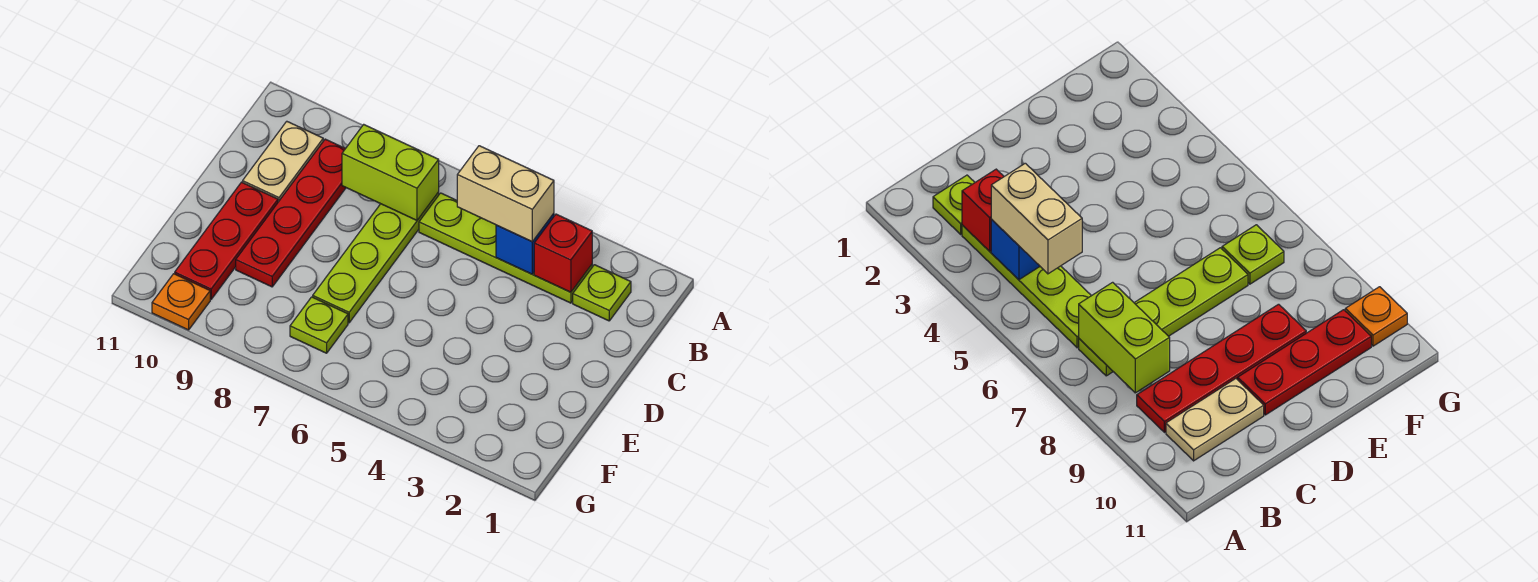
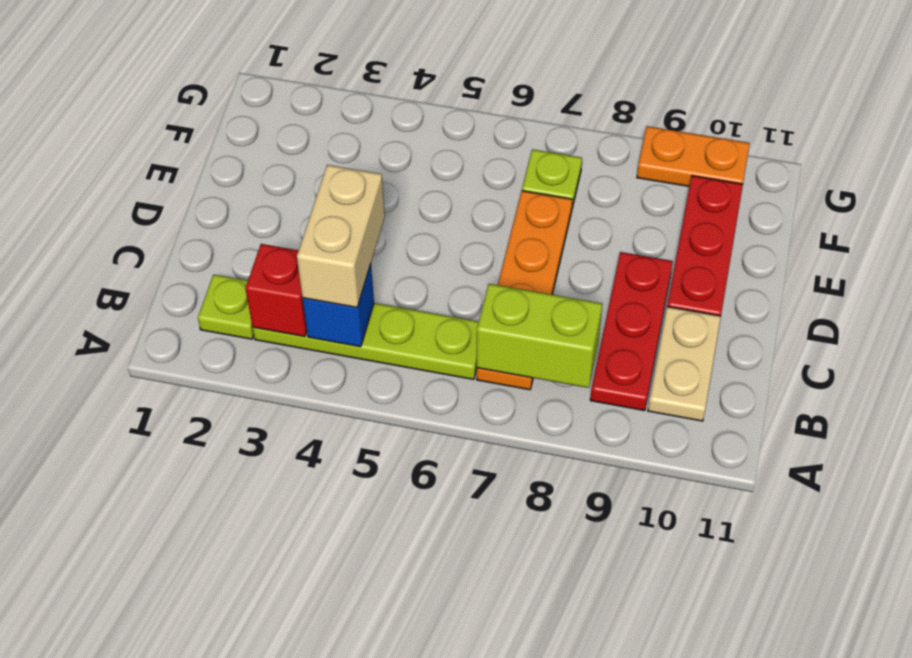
tan 1x2 brick [457,146,554,242] -> tan 1x2 brick turned to [297,165,385,307]
lime 1x4 plate [313,192,439,323] -> orange 1x4 plate [477,191,573,390]
red 1x4 plate [236,139,346,287] -> red 1x3 plate [590,252,673,411]
orange 1x1 plate [152,274,210,330] -> orange 1x2 plate [637,126,750,186]

